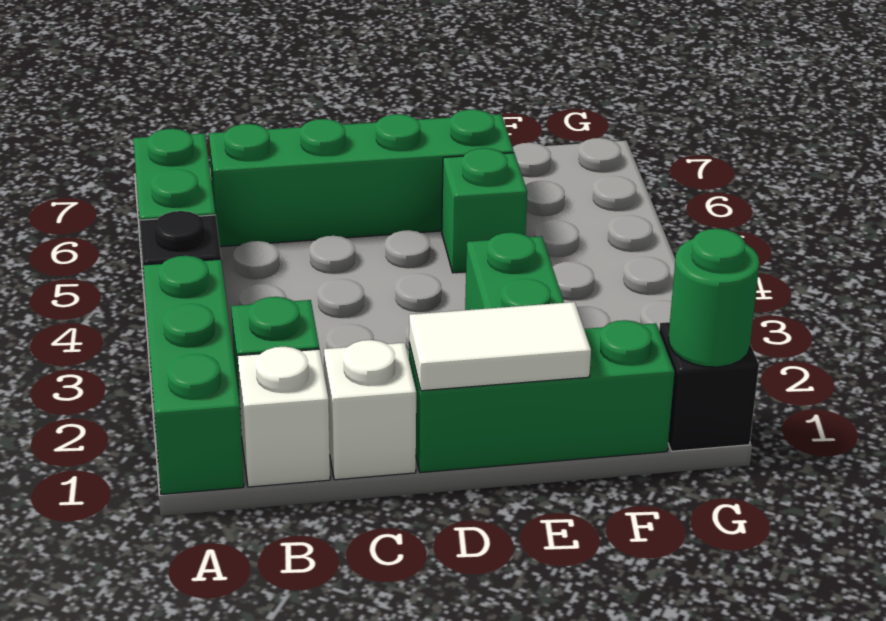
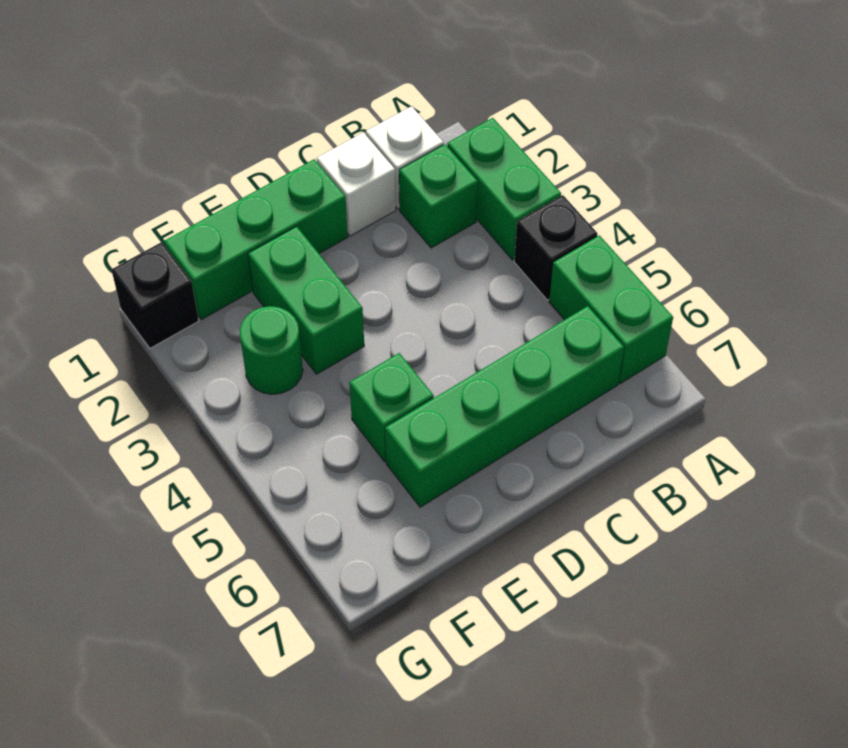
green 1x3 brick [143,256,244,494] -> green 1x2 brick [447,118,561,260]
white 1x2 tile [409,302,591,391] -> none
green 1x1 round brick [668,229,759,367] -> green 1x1 round brick moved to [240,306,303,394]

